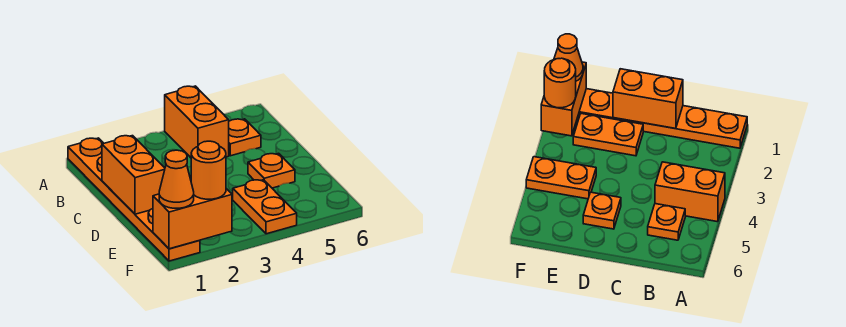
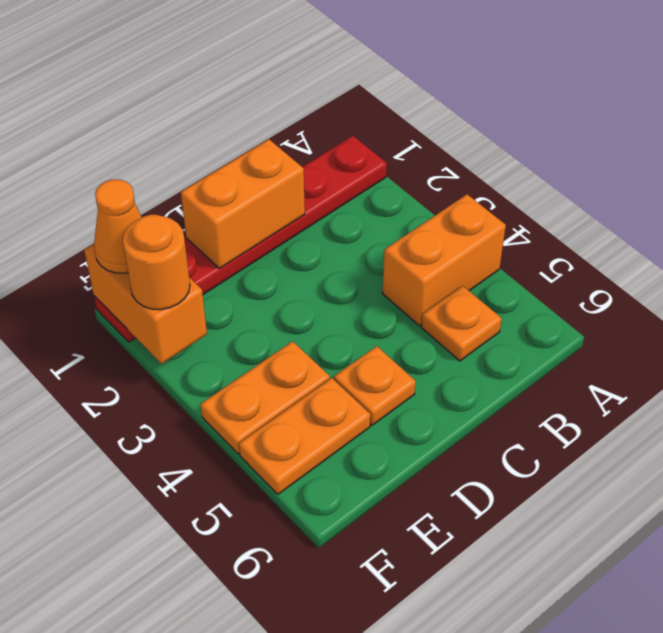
orange 1x6 plate [68,138,200,261] -> red 1x6 plate [94,136,387,342]
orange 1x2 plate [573,114,643,156] -> orange 1x2 plate moved to [239,378,370,494]

